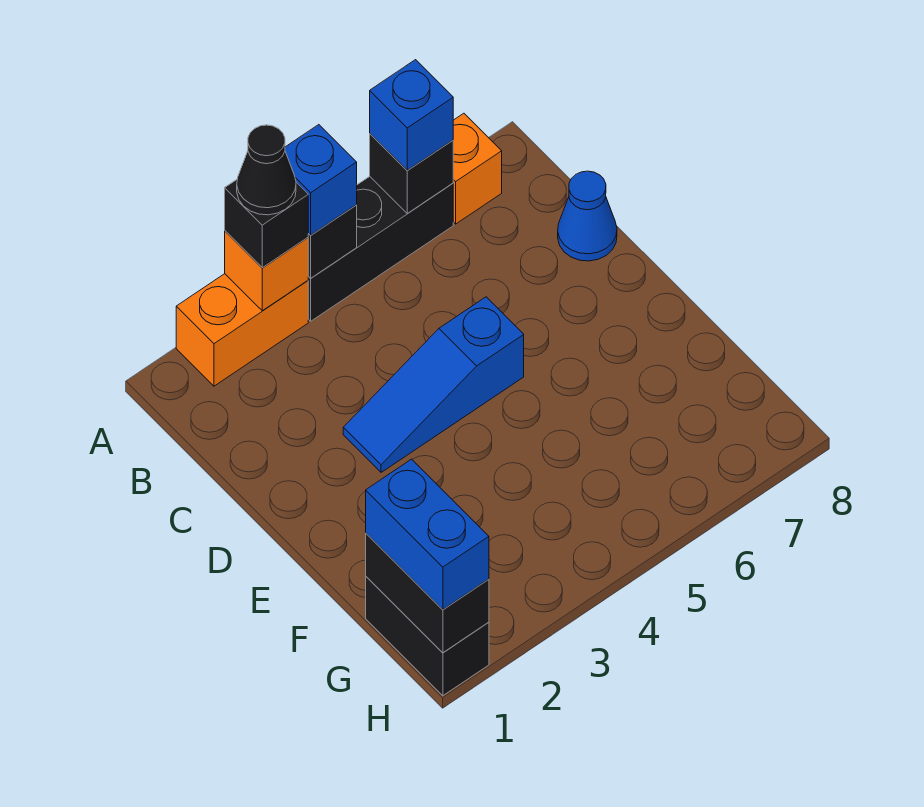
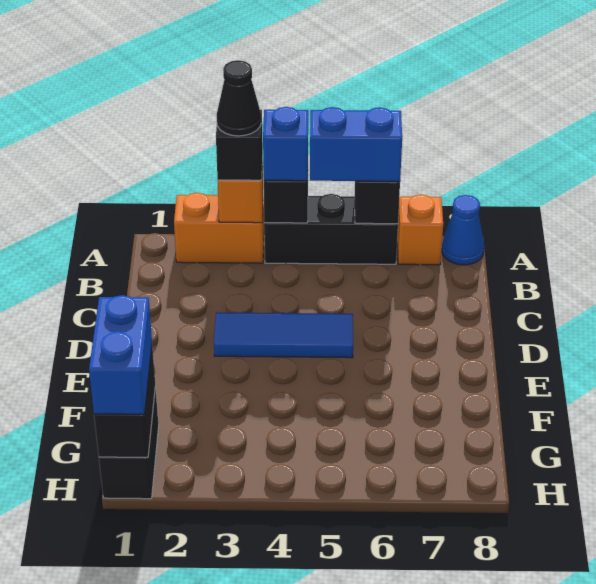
blue 1x1 brick [370,60,453,170] -> blue 1x2 brick [310,107,402,181]
blue 1x1 cone [558,171,617,261] -> blue 1x1 cone moved to [442,195,484,265]
blue 1x3 slope [343,297,524,472] -> blue 1x3 tile [214,312,353,358]

